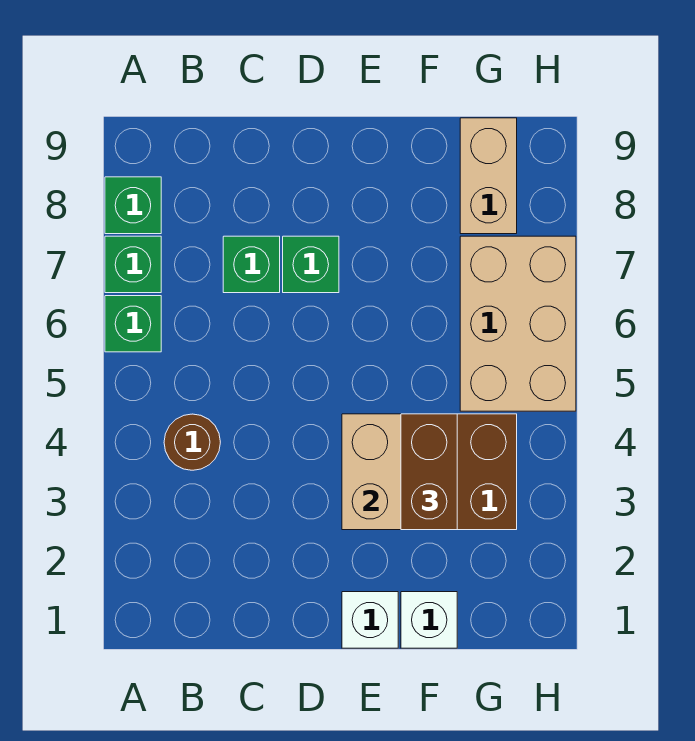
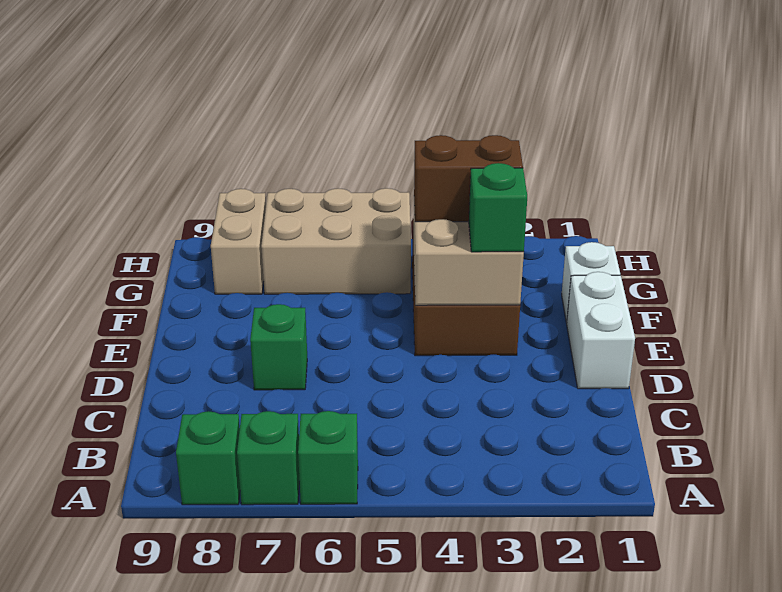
brown 1x1 round brick [164,414,220,470] -> none
green 1x1 brick [223,236,280,293] -> green 1x1 brick moved to [469,163,527,252]
white 1x1 brick [342,592,398,648] -> white 1x2 brick [567,272,635,389]
tan 1x2 brick [460,118,517,234] -> tan 1x2 brick turned to [211,189,266,294]

